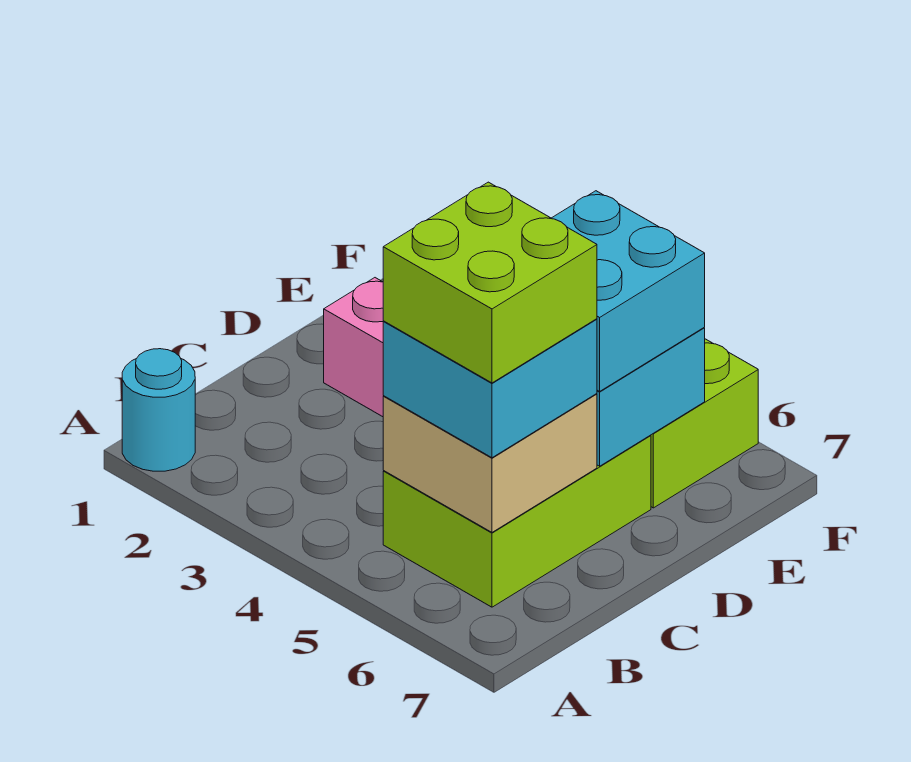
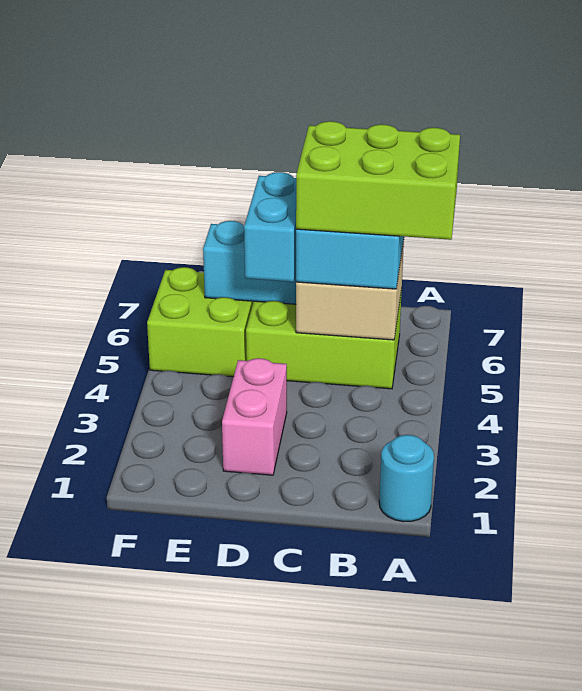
lime 2x2 brick [383,182,597,383] -> lime 2x3 brick [296,121,460,240]
cyan 2x2 brick [552,191,705,391] -> cyan 1x2 brick [244,172,296,282]

